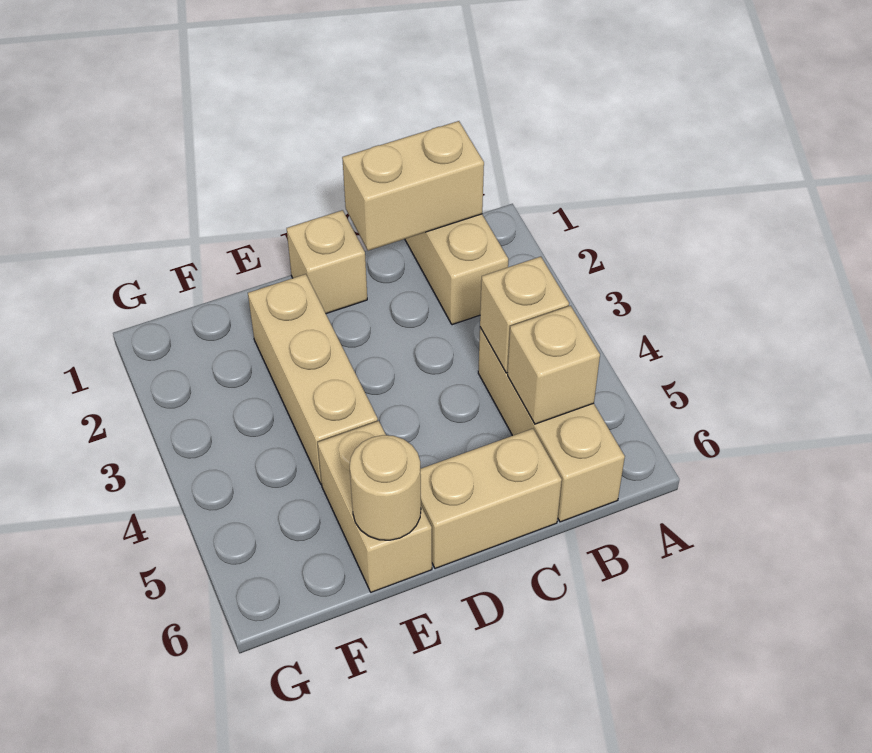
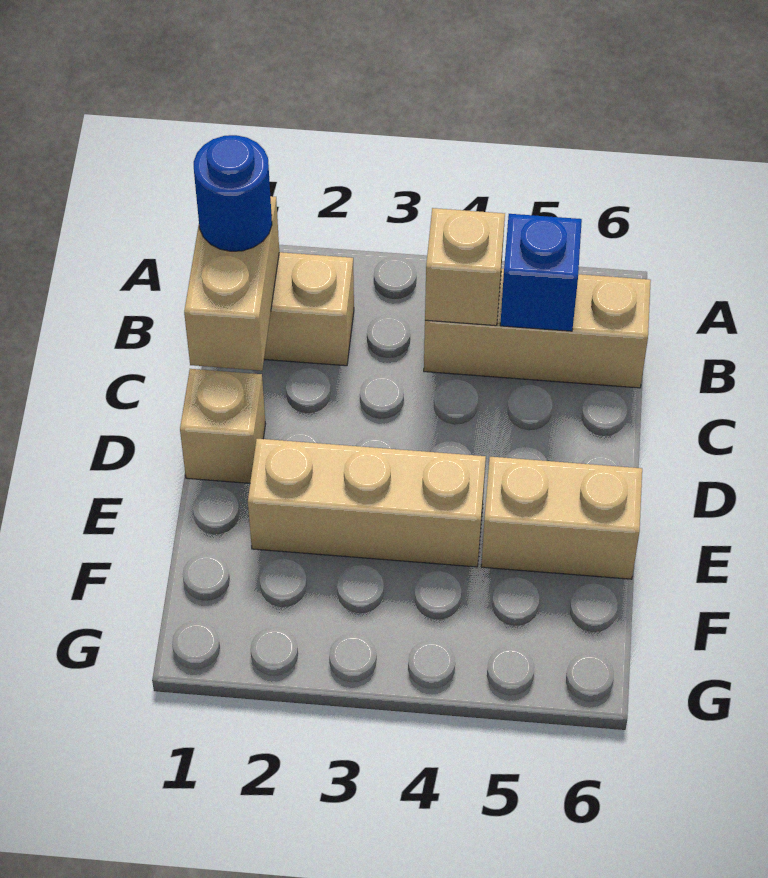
none -> blue 1x1 round brick [194,135,272,251]
tan 1x1 brick [508,306,600,424] -> blue 1x1 brick [500,214,582,331]
tan 1x2 brick [420,429,562,569] -> none
tan 1x1 round brick [350,435,421,540] -> none

